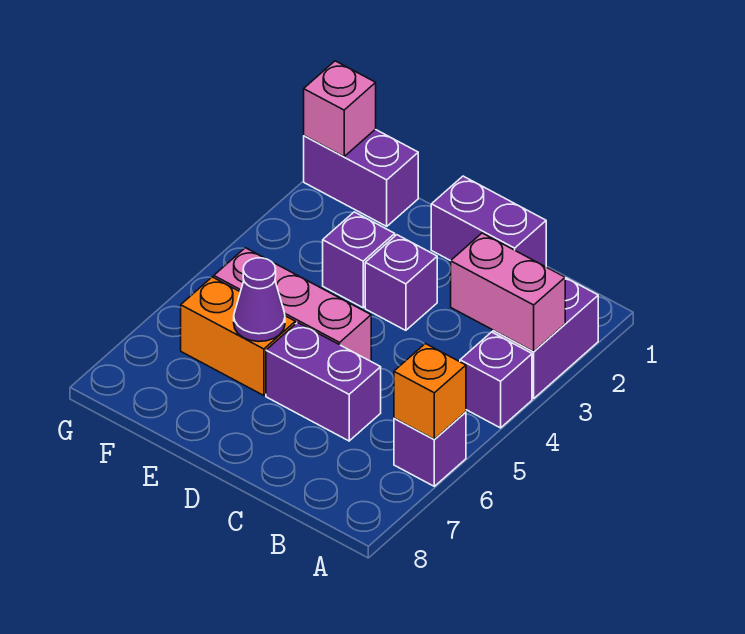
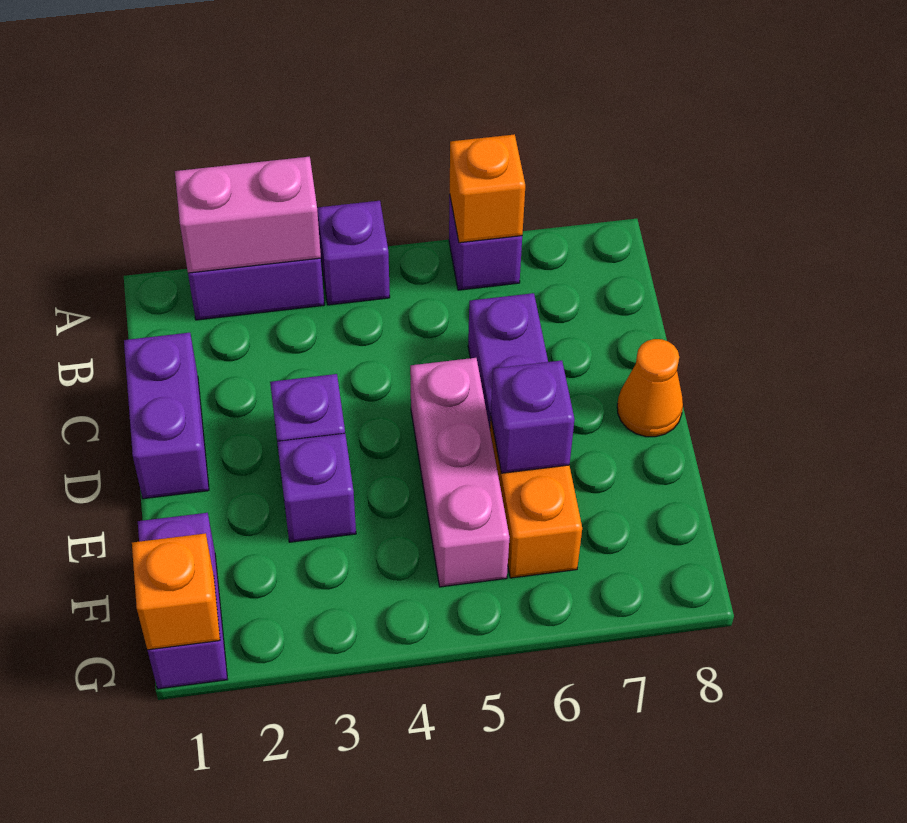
pink 1x2 brick [451,233,565,351] -> pink 1x2 brick turned to [175,157,321,273]
none -> orange 1x1 cone [617,339,683,437]
purple 1x1 cone [234,258,285,342] -> purple 1x1 brick [491,360,574,473]
pink 1x1 brick [304,61,376,157] -> orange 1x1 brick [132,533,220,650]

